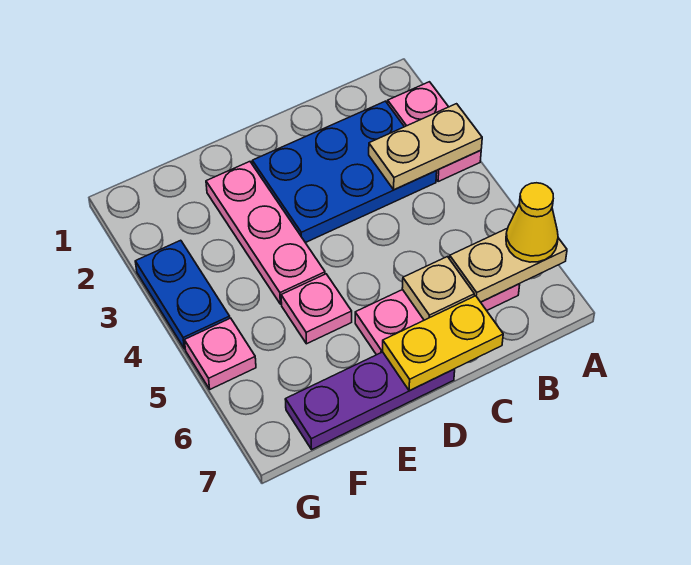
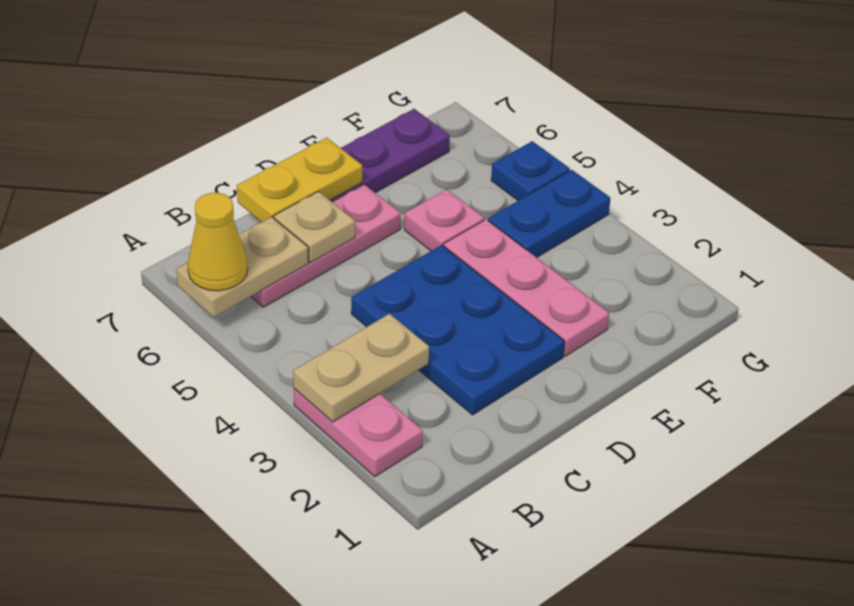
blue 2x3 plate [252,101,437,243] -> blue 2x3 plate turned to [351,245,564,415]
blue 1x2 plate [135,240,230,349] -> blue 1x2 plate turned to [488,170,610,257]
pink 1x1 plate [184,318,256,389] -> blue 1x1 plate [491,141,570,200]

